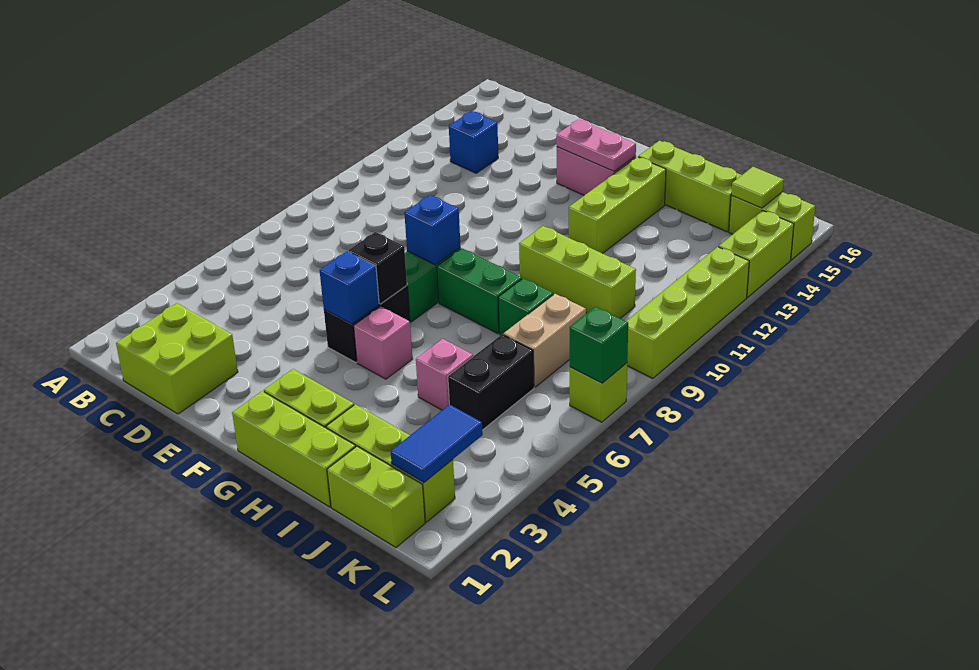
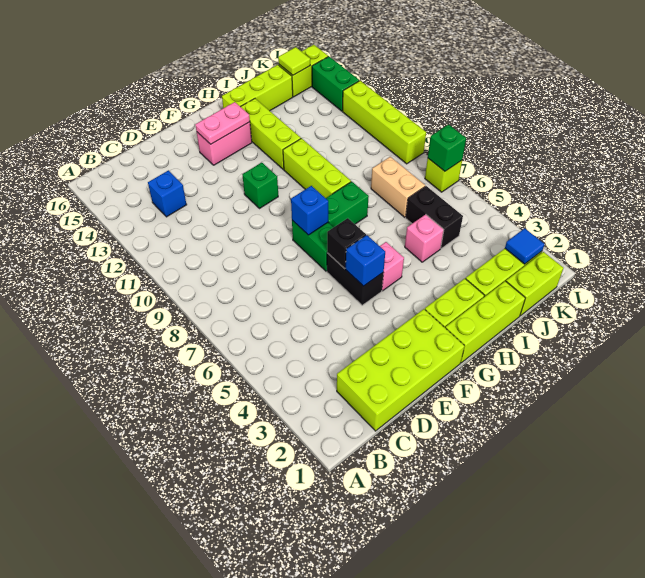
lime 2x2 brick [116,303,238,414] -> lime 2x4 brick [337,309,465,431]
lime 1x3 brick [519,226,636,318] -> lime 1x3 brick turned to [283,138,351,198]
green 1x1 brick [498,278,553,335] -> green 1x1 brick moved to [242,163,278,209]
blue 1x2 tile [391,405,483,483] -> blue 1x1 tile [505,228,544,264]
lime 1x2 brick [719,210,794,298] -> green 1x2 brick [312,56,359,111]

